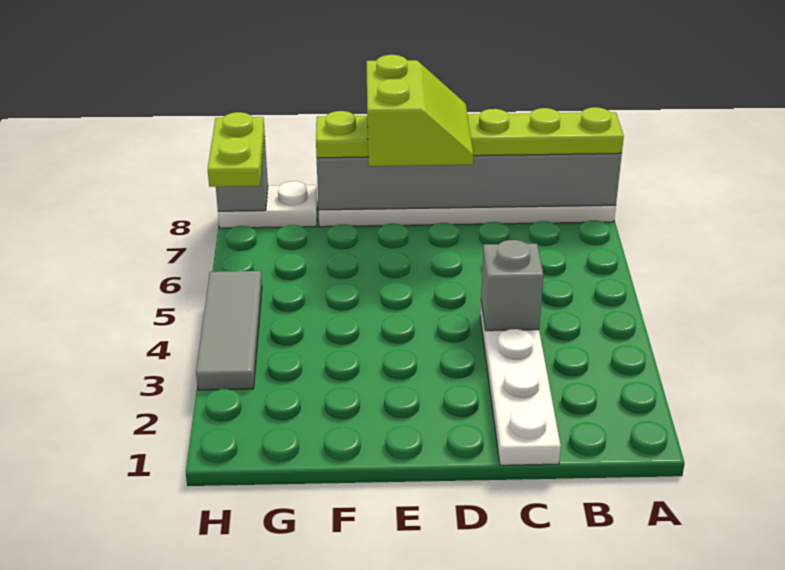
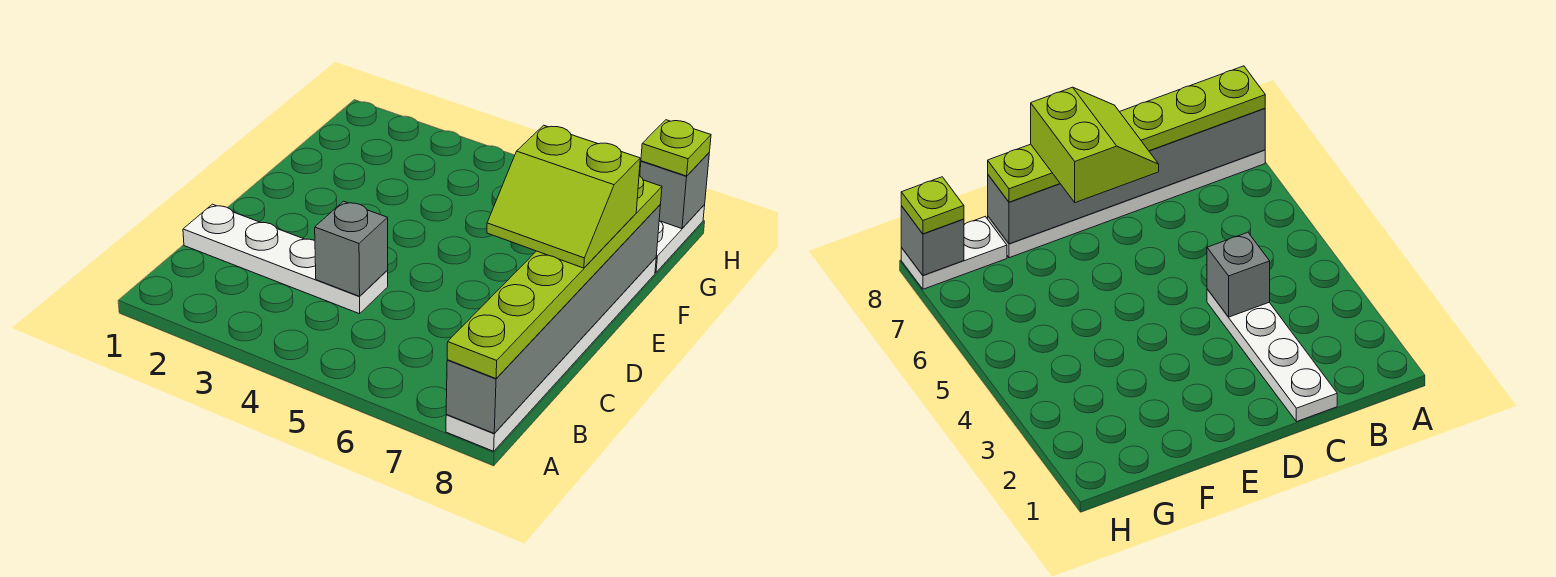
grey 1x3 tile [196,271,262,390] -> none
lime 1x2 plate [208,112,265,187] -> lime 1x1 plate [641,120,711,176]

